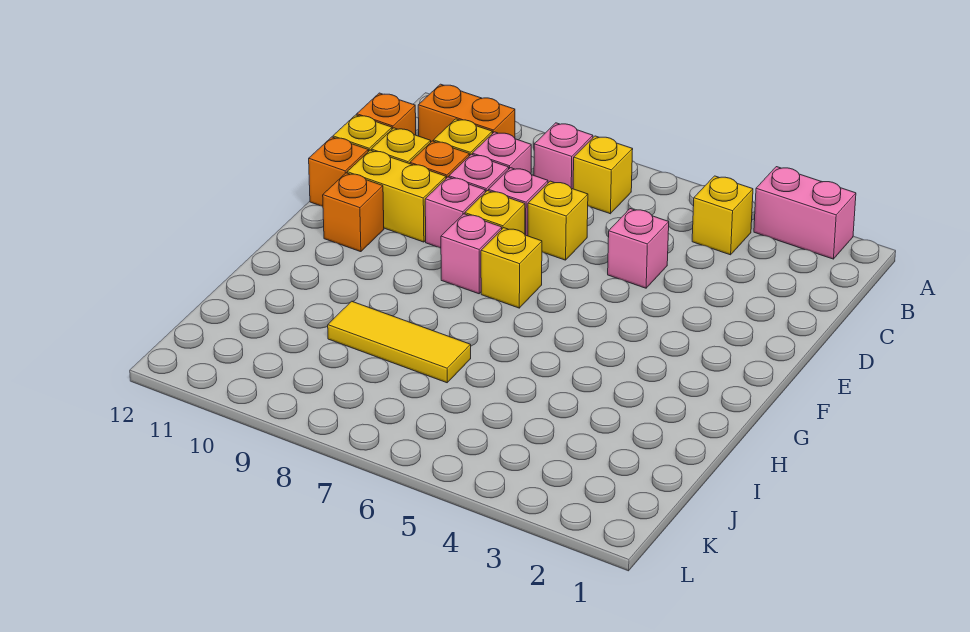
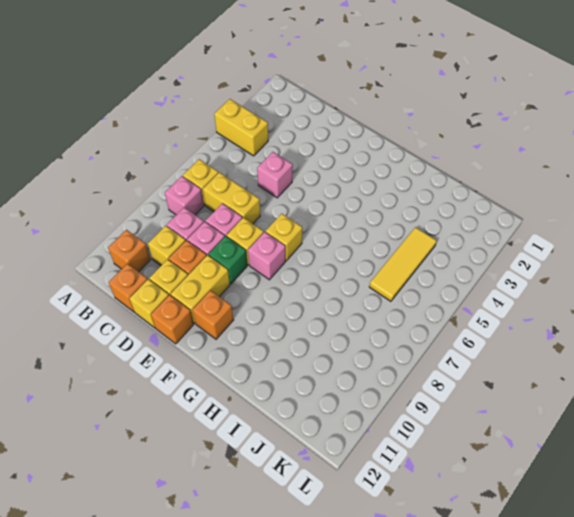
pink 1x2 brick [754,167,856,259] -> none
yellow 1x1 brick [692,176,753,255] -> yellow 1x2 brick [214,99,268,156]
orange 1x2 brick [418,84,515,142] -> orange 1x1 brick [108,230,151,272]
yellow 1x1 brick [528,181,588,260] -> yellow 1x2 brick [203,172,260,224]
pink 1x1 brick [425,177,485,248] -> green 1x1 brick [208,236,247,284]
yellow 1x3 tile [328,301,471,383] -> yellow 1x3 tile moved to [369,227,437,301]

